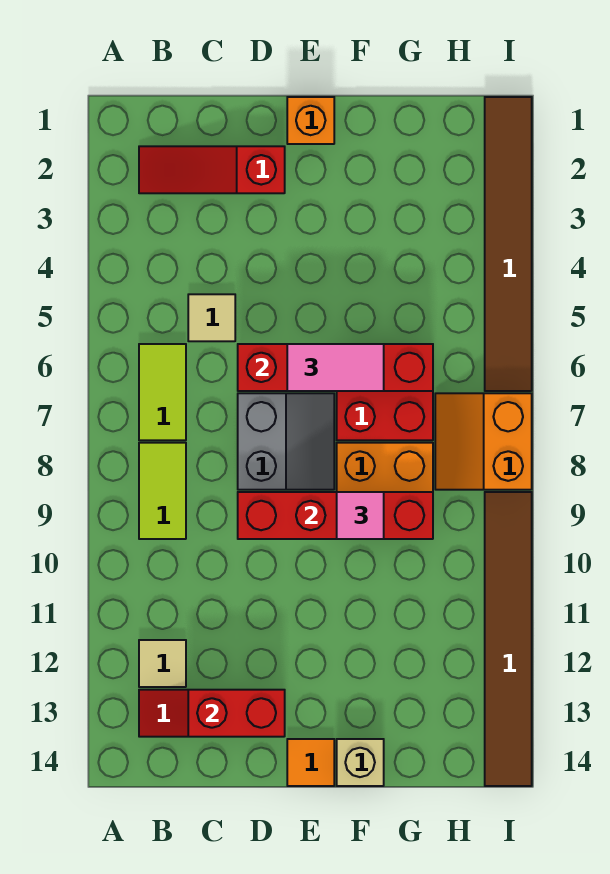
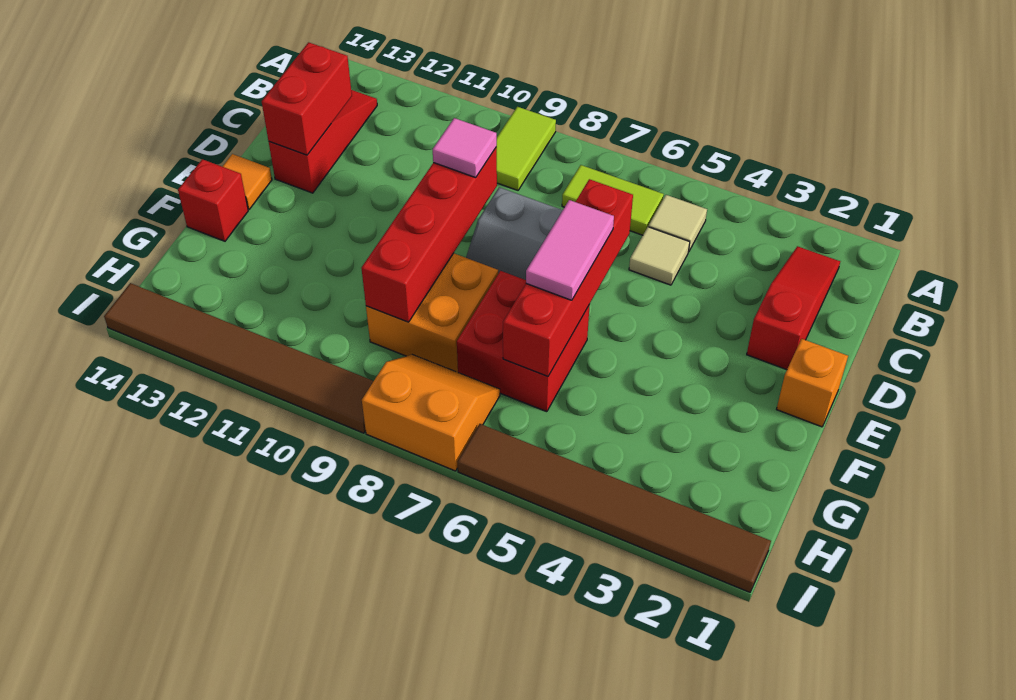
lime 1x2 tile [139,443,186,539] -> lime 1x2 tile turned to [496,107,556,190]
tan 1x1 tile [139,640,186,687] -> tan 1x1 tile moved to [649,195,707,252]
pink 1x1 tile [337,492,384,539] -> pink 1x1 tile moved to [433,118,497,178]
tan 1x1 brick [337,739,384,786] -> red 1x1 brick [178,159,248,241]

